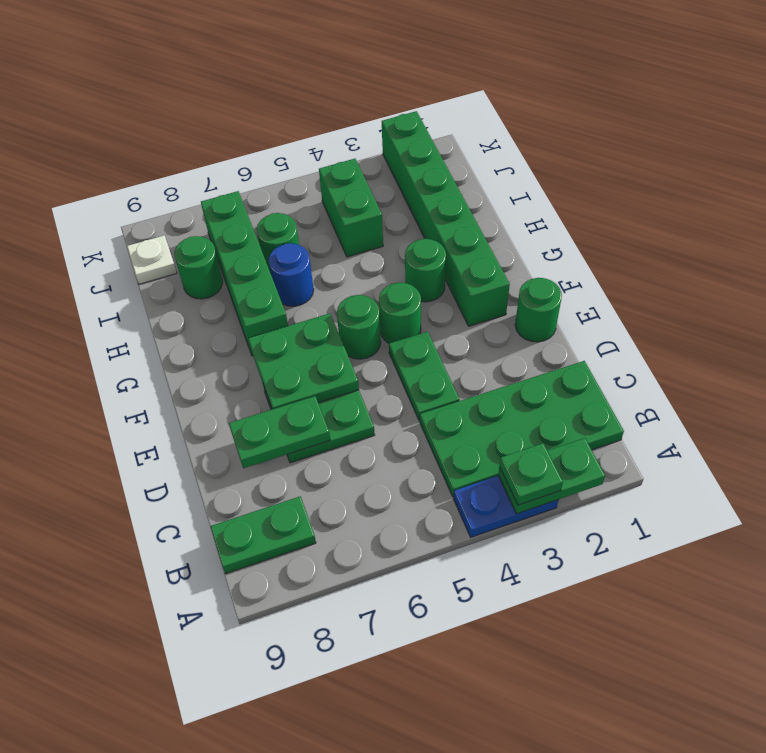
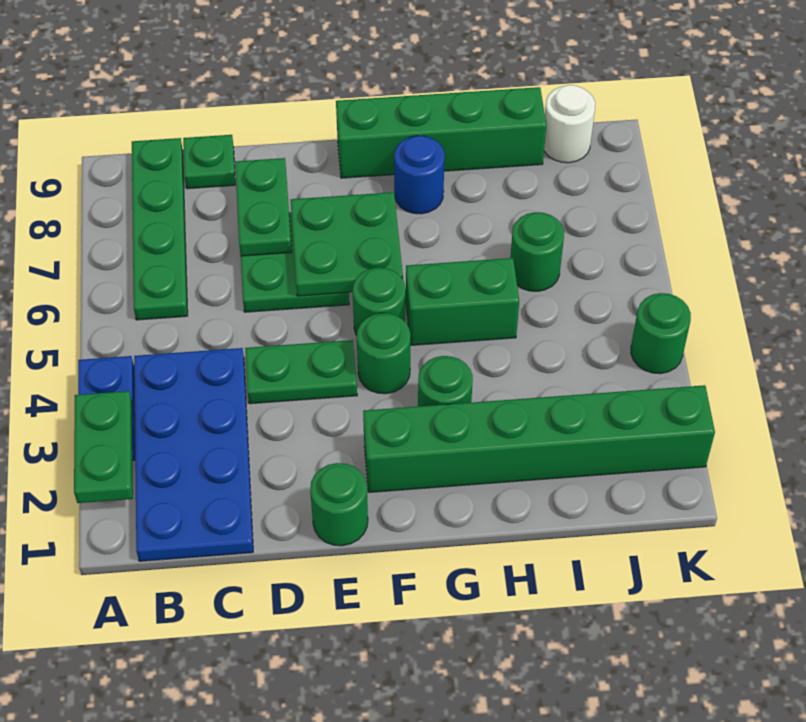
green 1x1 plate [500,443,563,505] -> green 1x1 plate moved to [183,135,235,189]
green 2x4 plate [420,361,624,497] -> blue 2x4 plate [134,348,253,561]
green 1x2 plate [211,496,316,574] -> green 1x4 plate [132,138,188,320]
green 1x4 brick [201,191,288,356] -> green 1x4 brick moved to [336,87,547,178]
blue 1x1 round brick [269,243,314,306] -> blue 1x1 round brick moved to [394,136,445,214]
green 1x2 brick [319,159,383,257] -> green 1x2 brick moved to [406,258,519,346]
green 1x1 round brick [174,236,223,299] -> green 1x1 round brick moved to [631,293,691,374]
white 1x1 plate [127,235,177,284] -> white 1x1 round brick [544,85,595,163]

